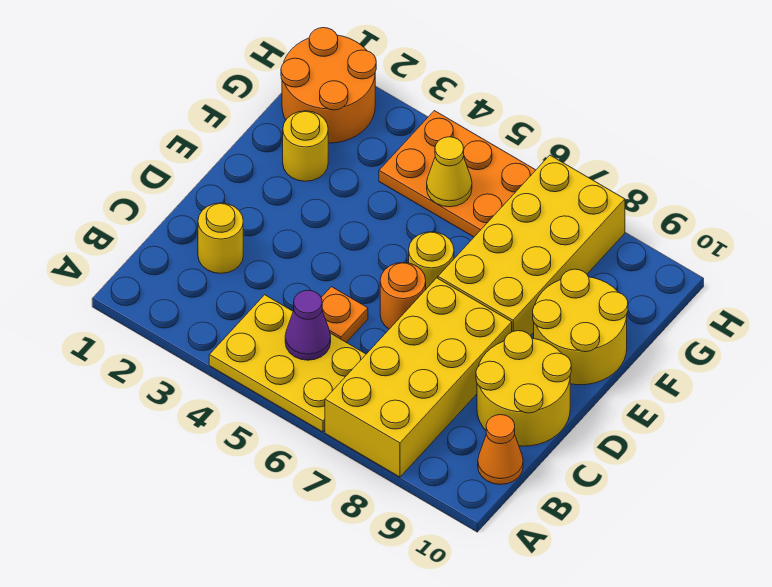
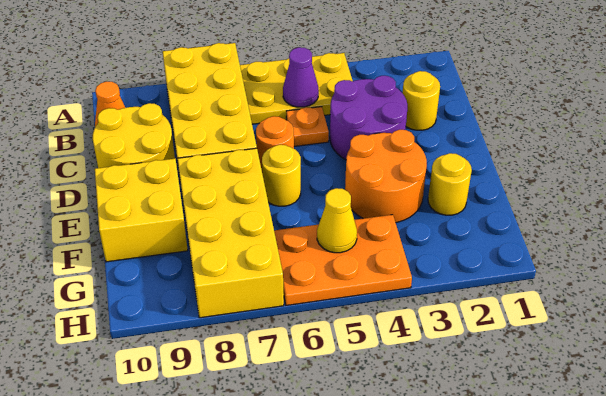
none -> purple 2x2 round brick [330,76,407,160]
yellow 2x2 round brick [533,269,628,385] -> yellow 2x2 brick [95,159,188,262]
orange 2x2 round brick [281,28,376,143] -> orange 2x2 round brick moved to [345,130,427,223]

